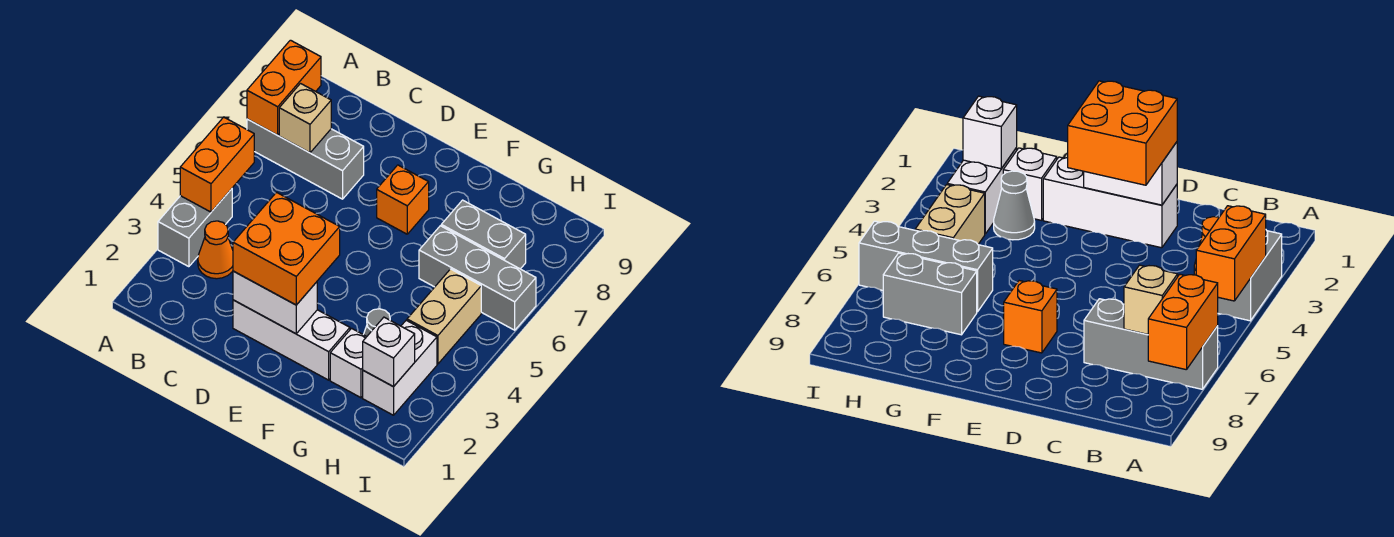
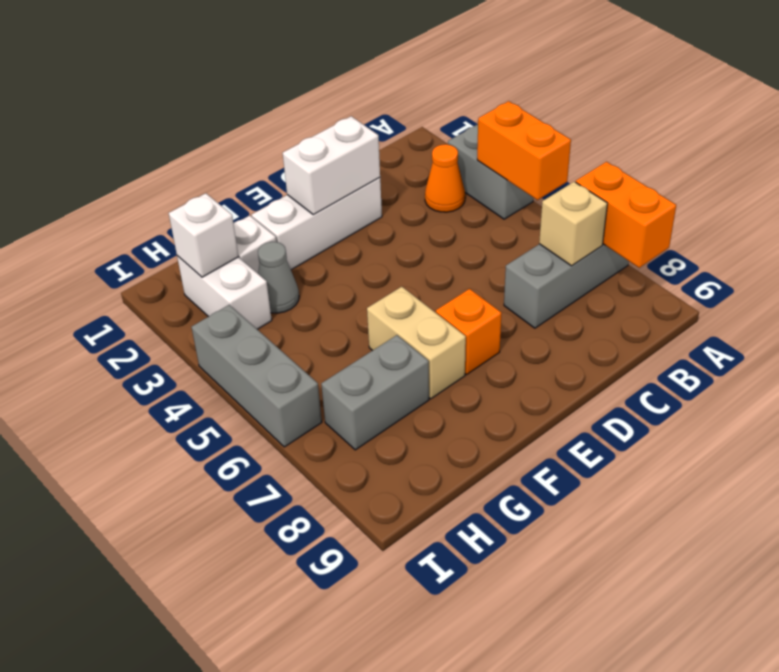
orange 2x2 brick [233,192,340,305] -> none
grey 1x3 brick [419,226,536,330] -> grey 1x3 brick turned to [192,305,322,447]
tan 1x2 brick [407,269,481,364] -> tan 1x2 brick moved to [367,287,466,399]

